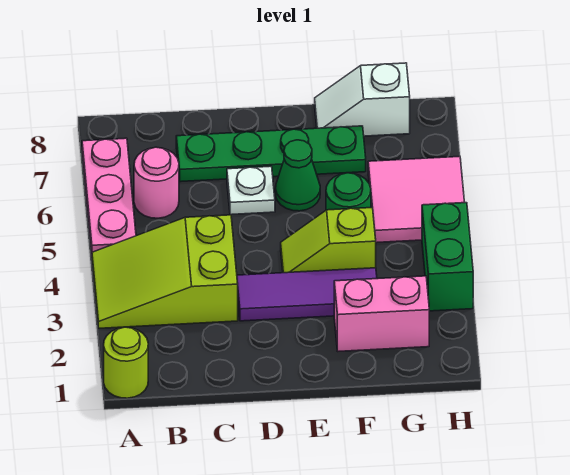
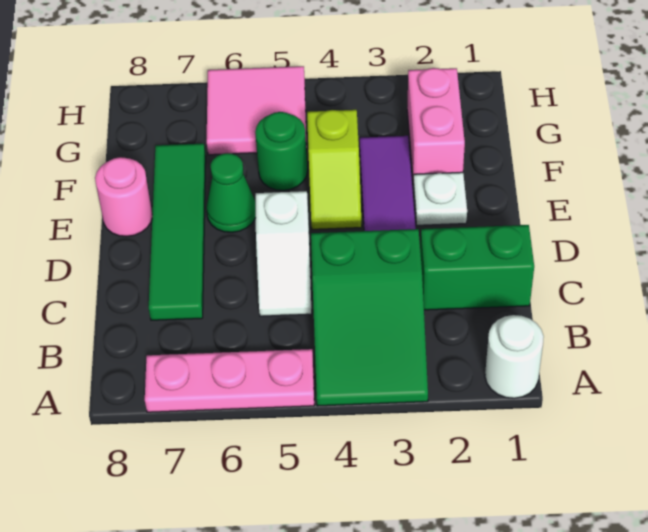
lime 1x1 round brick [104,327,148,398] -> white 1x1 round brick [485,315,544,398]
lime 2x3 slope [92,215,238,328] -> green 2x3 slope [311,229,428,406]
pink 1x1 round brick [134,147,179,218] -> pink 1x1 round brick moved to [95,157,152,236]
green 1x4 plate [176,126,366,182] -> green 1x4 tile [149,144,206,320]
white 1x1 plate [227,166,275,215] -> white 1x1 plate moved to [413,172,467,225]
white 1x2 slope [315,63,410,136] -> white 1x2 slope moved to [256,191,312,316]
green 1x2 brick [422,203,473,311] -> green 1x2 brick moved to [420,225,534,310]

